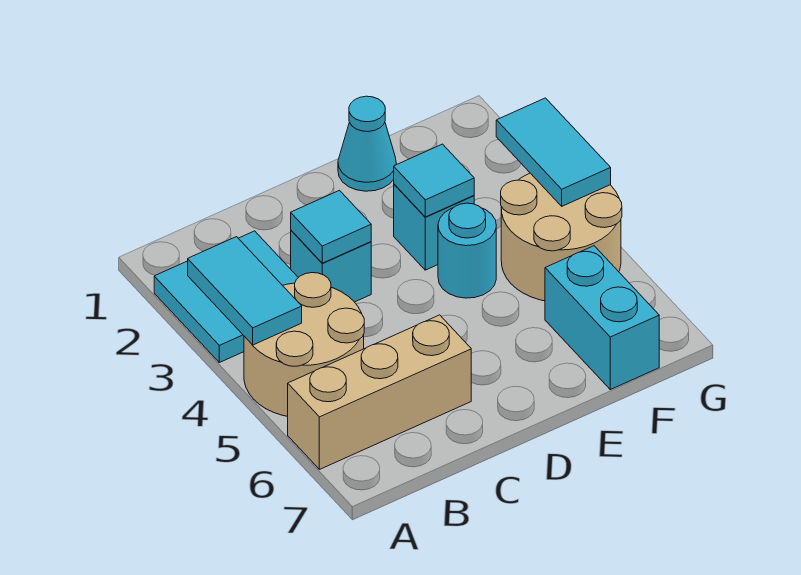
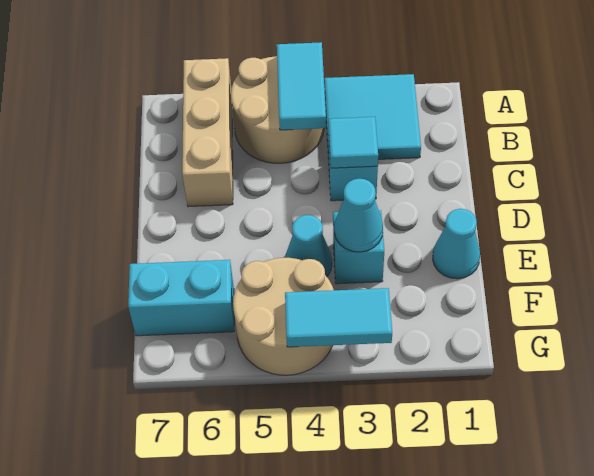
cyan 1x2 tile [188,237,302,345] -> cyan 1x2 tile turned to [277,42,326,130]
cyan 1x1 tile [394,144,474,217] -> cyan 1x1 cone [334,179,383,252]
cyan 1x1 round brick [438,203,496,298] -> cyan 1x1 cone [285,215,332,277]

